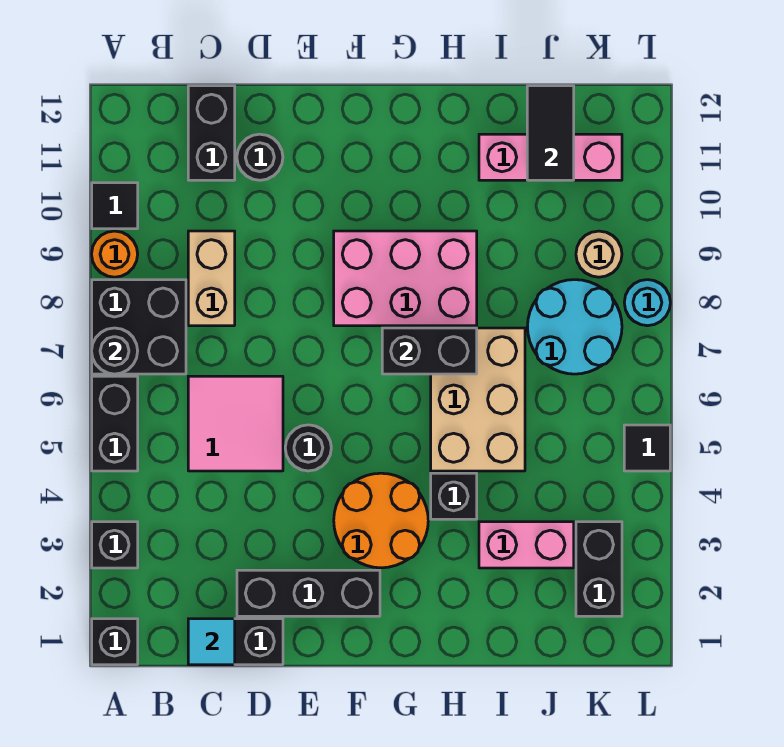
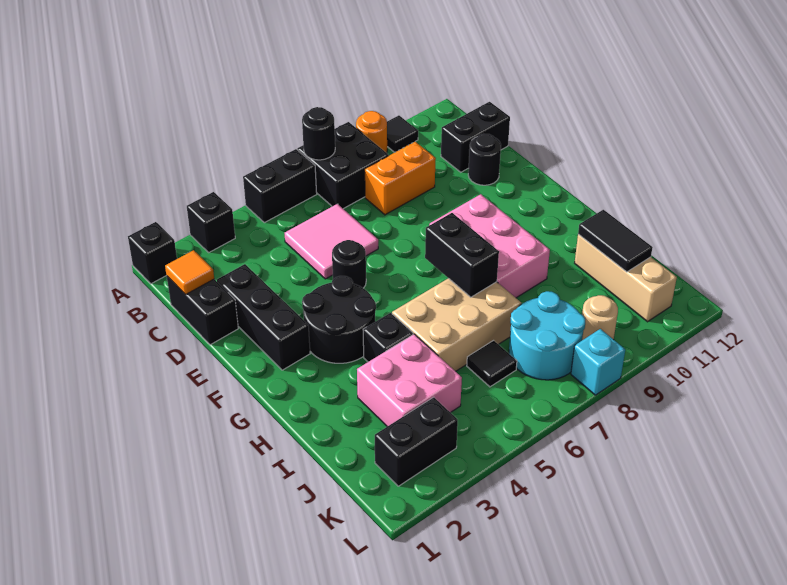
cyan 1x1 tile [188,619,235,665] -> orange 1x1 tile [165,250,214,295]
tan 1x2 brick [188,231,235,326] -> orange 1x2 brick [365,142,436,215]
orange 2x2 round brick [334,473,428,568] -> black 2x2 round brick [302,276,376,363]
pink 1x2 brick [479,522,574,568] -> pink 2x2 brick [357,334,462,426]
pink 1x3 brick [479,134,622,180] -> tan 1x3 brick [575,234,677,322]
black 1x2 tile [527,86,574,180] -> black 1x2 tile turned to [578,210,653,272]
black 1x1 tile [624,425,670,471] -> black 1x1 tile moved to [467,341,517,387]
cyan 1x1 round brick [624,280,670,326] -> cyan 1x1 brick [571,329,625,395]

